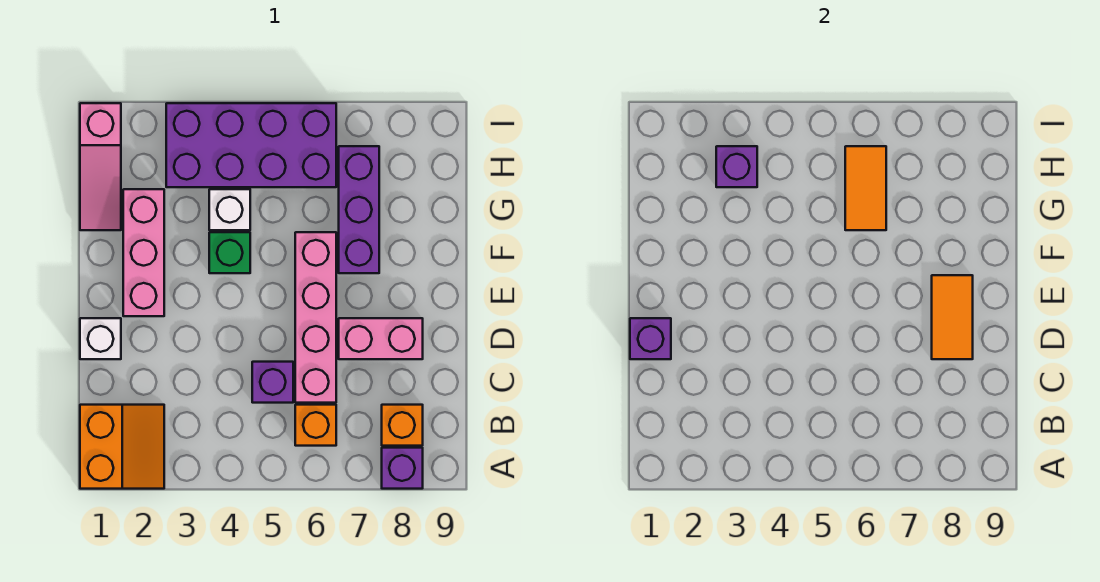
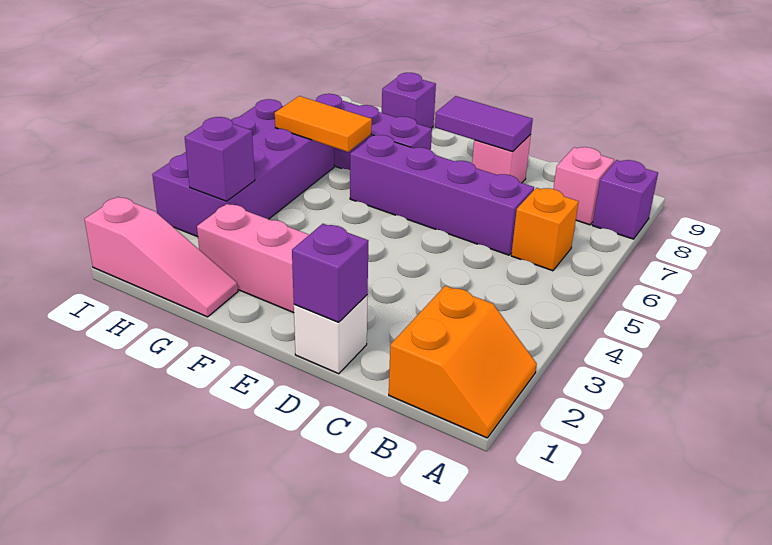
orange 2x2 slope [80,405,164,489] -> orange 2x2 slope turned to [389,286,537,438]
orange 1x1 brick [382,405,423,446] -> pink 1x1 brick [553,147,614,225]
purple 1x1 brick [252,362,293,403] -> purple 1x1 brick moved to [382,73,436,128]
pink 1x4 brick [295,232,336,403] -> purple 1x4 brick [350,135,534,255]
pink 1x2 brick [339,318,423,359] -> pink 1x1 brick [472,134,531,183]
orange 1x2 tile [932,275,973,359] -> purple 1x2 tile [435,96,533,152]
green 1x1 brick [209,232,250,273] -> none
white 1x1 brick [209,189,250,230] -> none

